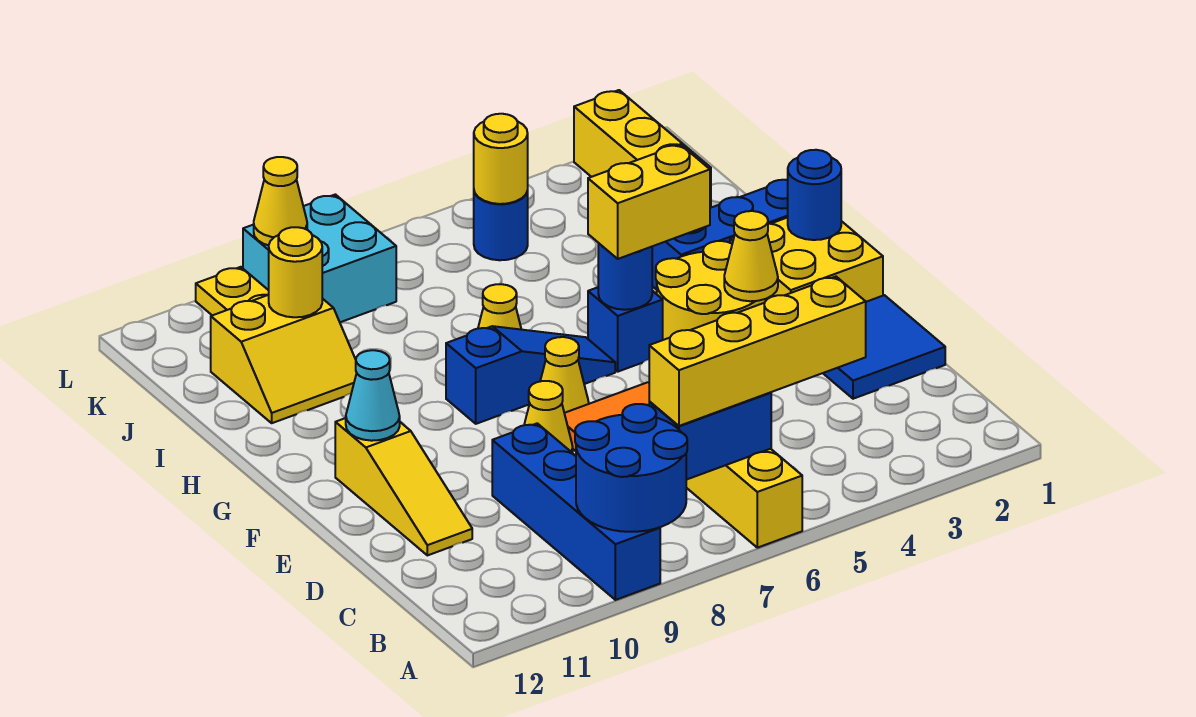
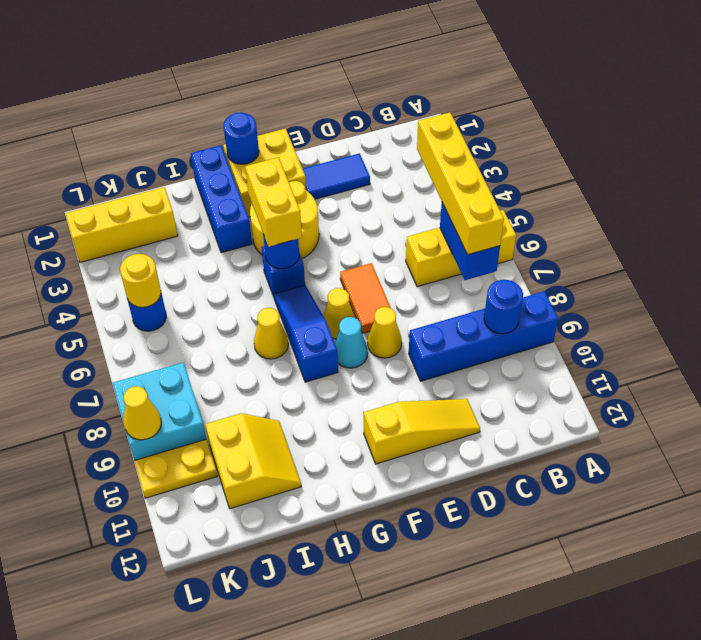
blue 2x2 round brick [575,404,687,532] -> blue 1x1 round brick [484,280,523,334]
blue 2x2 tile [823,295,945,399] -> blue 1x2 tile [302,154,370,199]
yellow 1x1 cone [724,211,778,301] -> none
cyan 1x1 cone [346,350,400,441] -> cyan 1x1 cone moved to [335,317,368,368]
yellow 1x1 round brick [269,227,322,317] -> none

